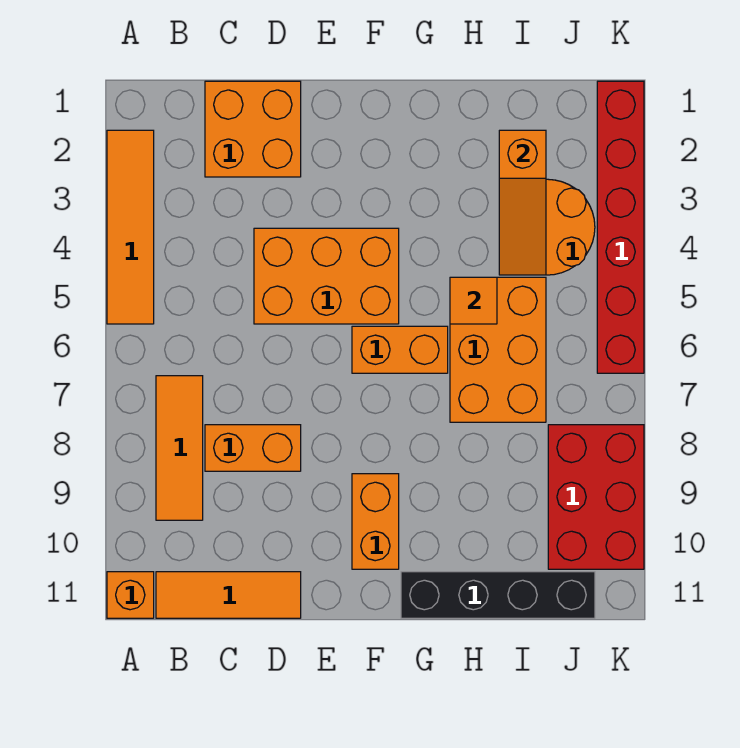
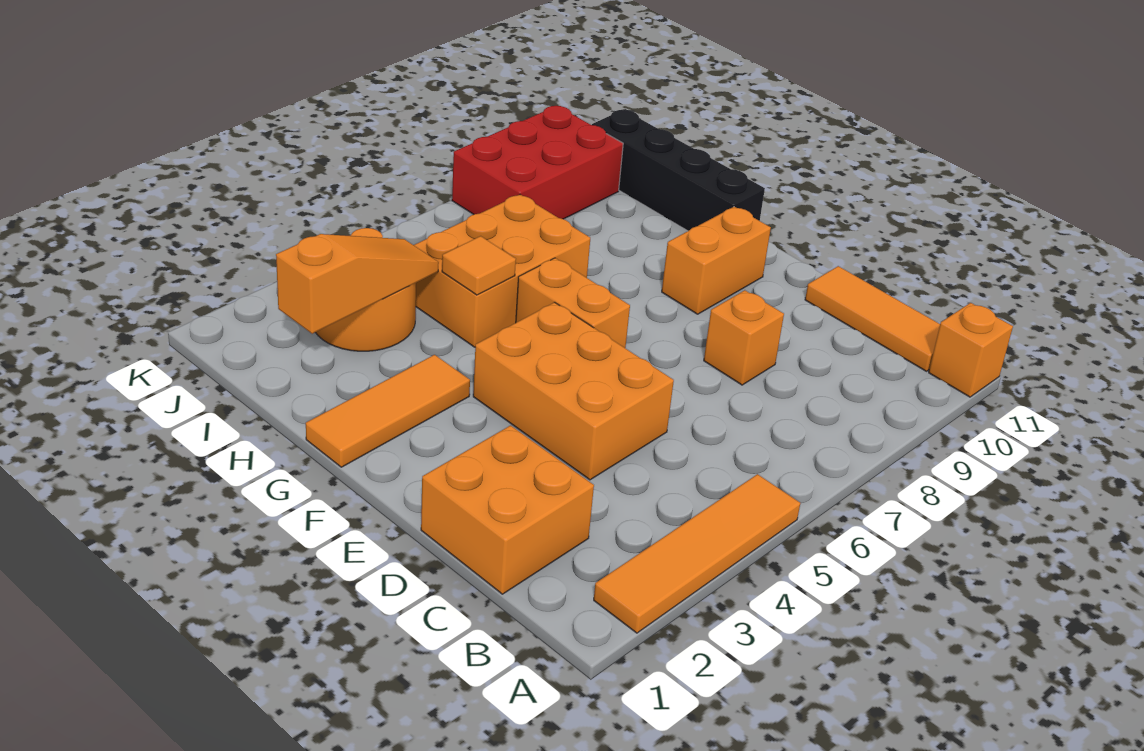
orange 1x3 tile [156,376,203,520] -> orange 1x3 tile moved to [306,355,470,467]
orange 1x2 brick [205,425,301,471] -> orange 1x1 brick [704,290,784,385]
red 1x6 brick [597,81,644,373] -> none

